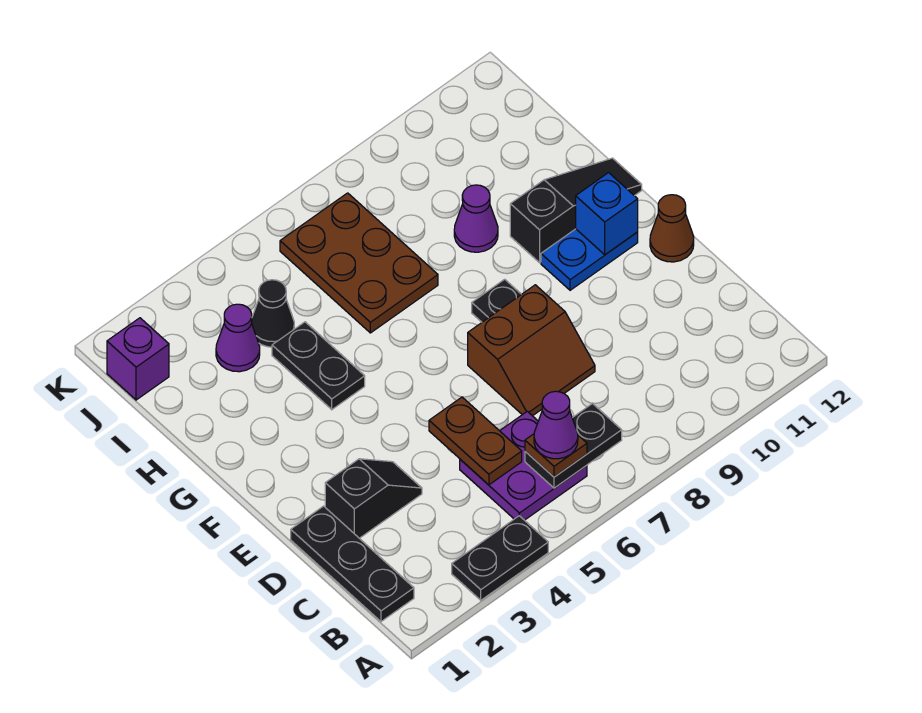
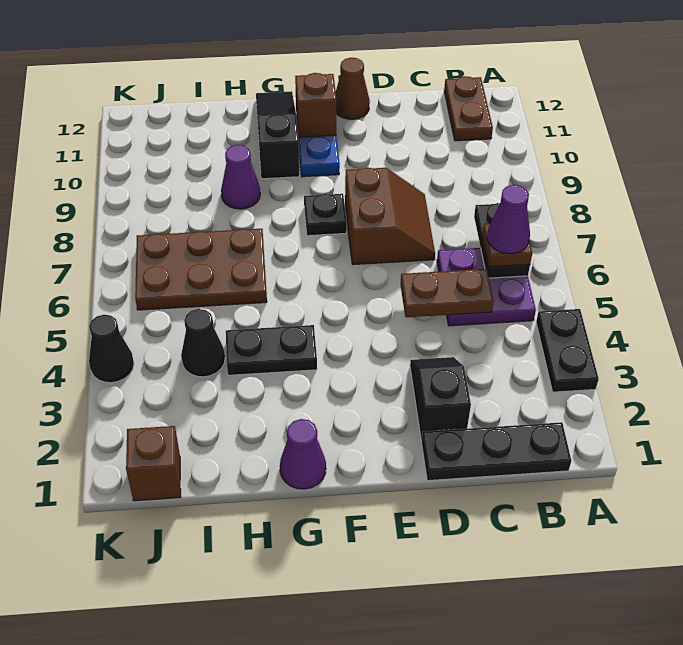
none -> brown 1x2 plate [444,76,493,141]
blue 1x1 brick [576,173,638,255] -> brown 1x1 brick [295,73,337,137]
purple 1x1 cone [216,304,260,372] -> purple 1x1 cone moved to [280,419,326,489]
purple 1x1 brick [107,318,169,400] -> brown 1x1 brick [126,426,181,501]
none -> black 1x1 cone [89,315,134,383]

